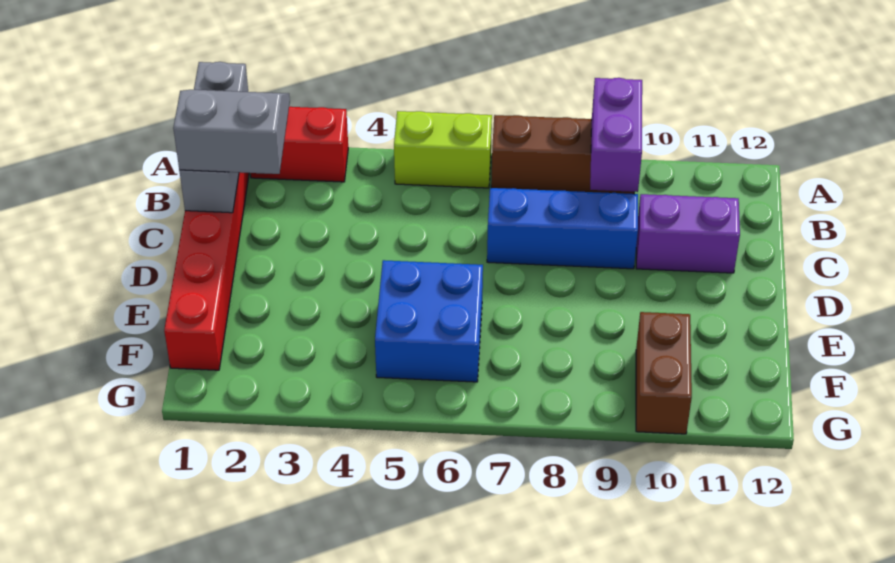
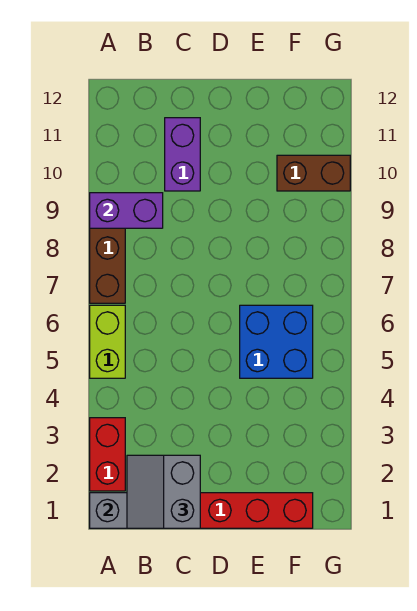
blue 1x3 brick [487,188,638,269] -> none

